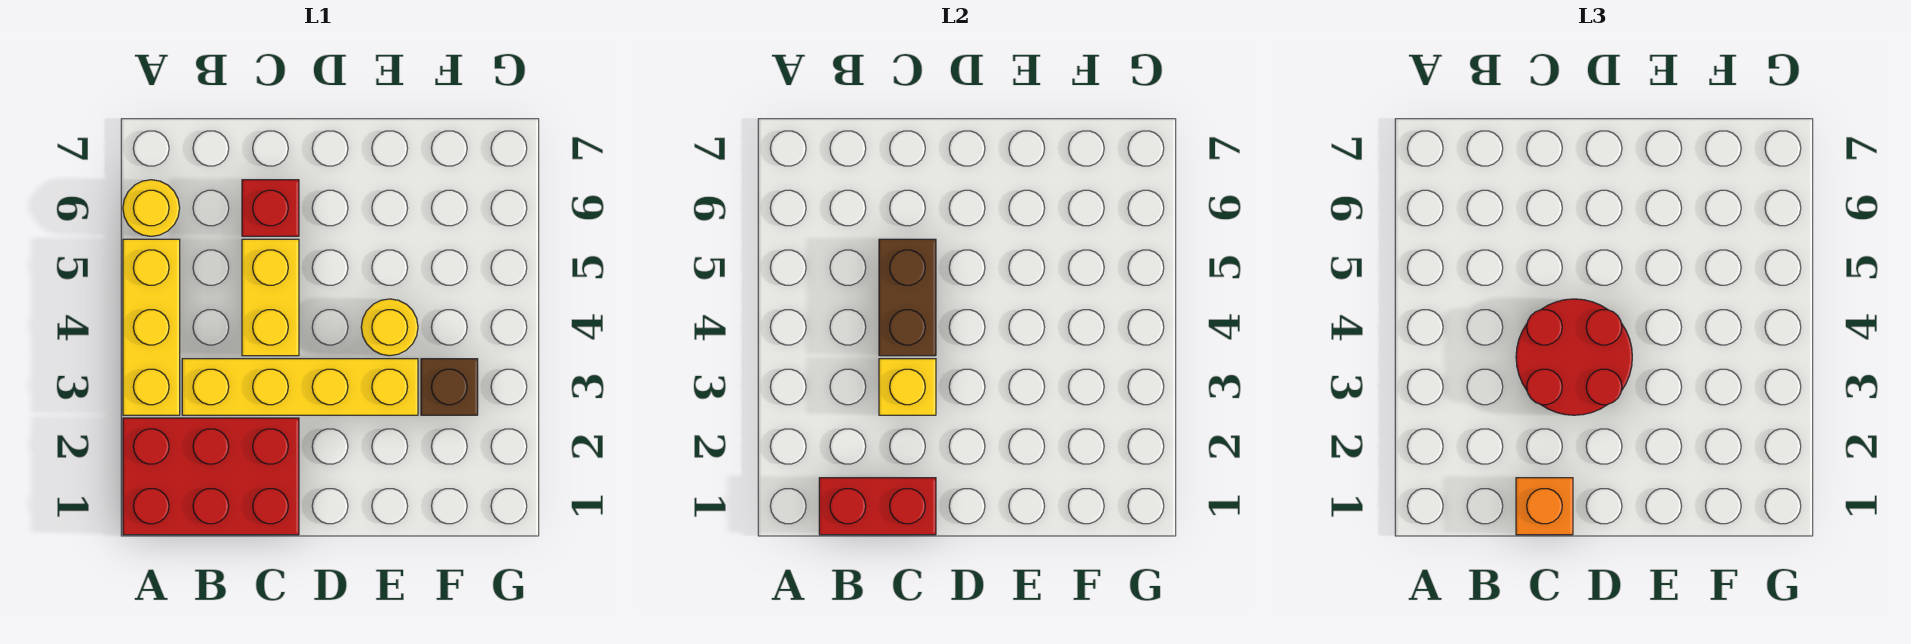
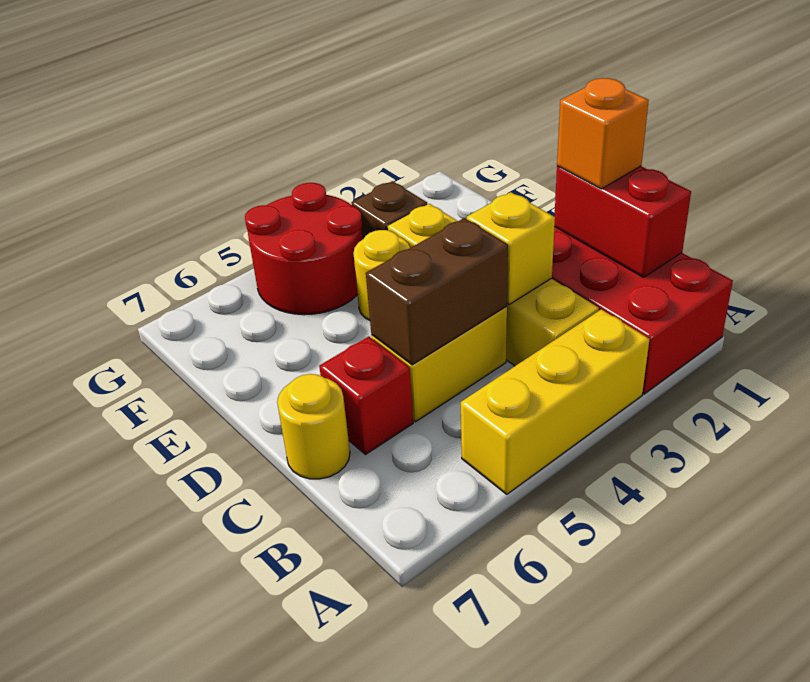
yellow 1x1 round brick [123,180,180,236] -> yellow 1x1 round brick moved to [277,374,350,479]
red 2x2 round brick [1516,299,1632,415] -> red 2x2 round brick moved to [245,183,362,315]

